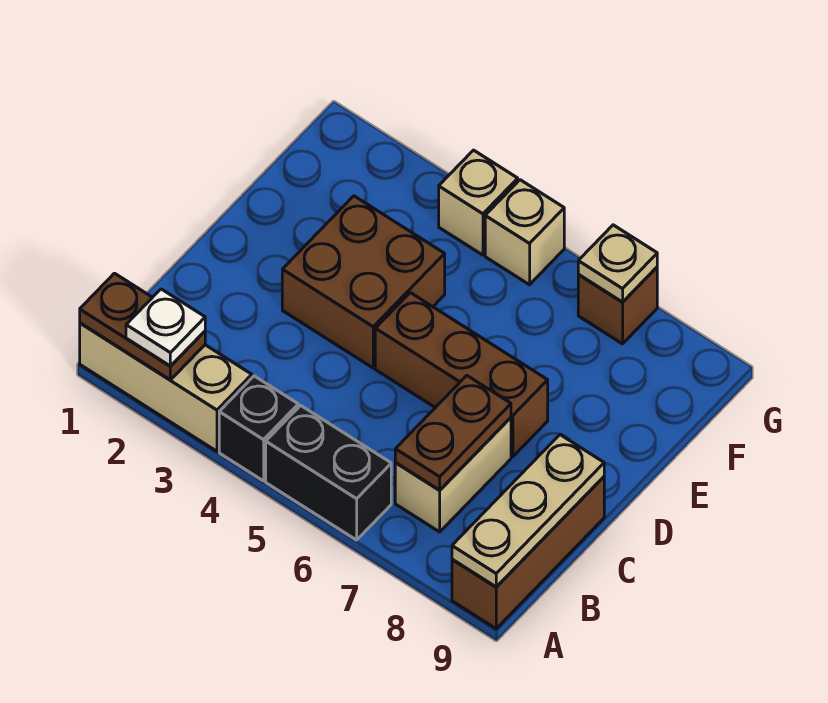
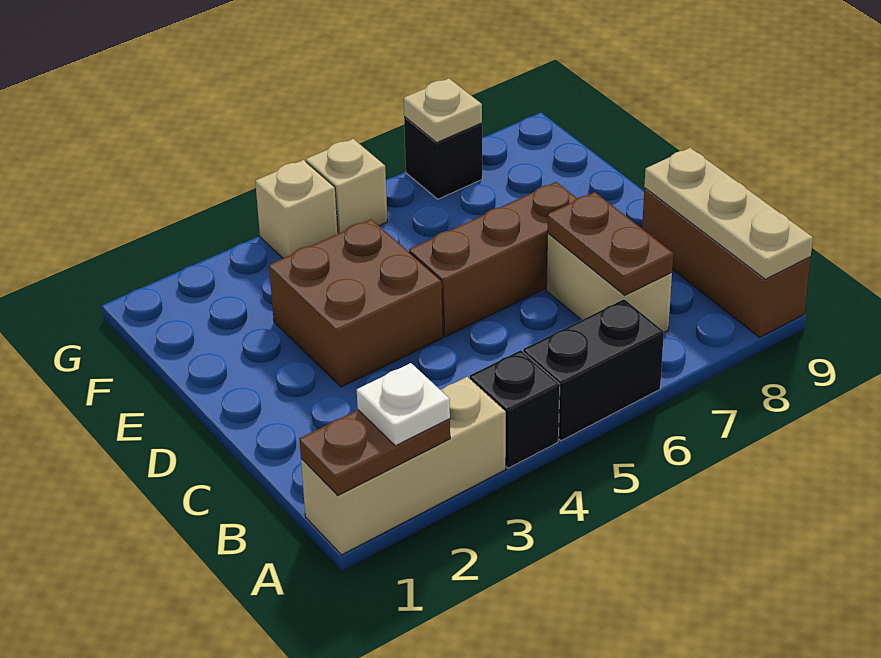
brown 1x1 brick [578,267,657,344] -> black 1x1 brick [404,117,482,199]

